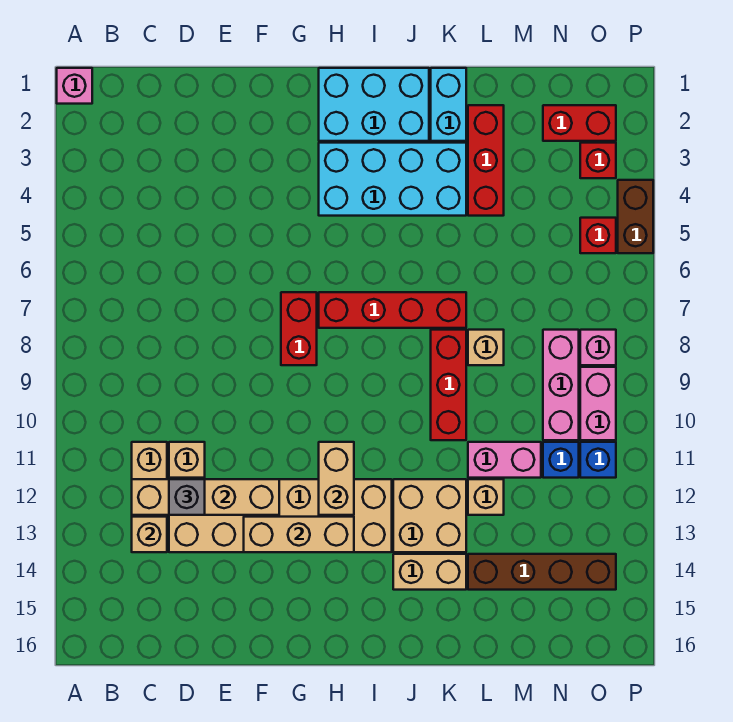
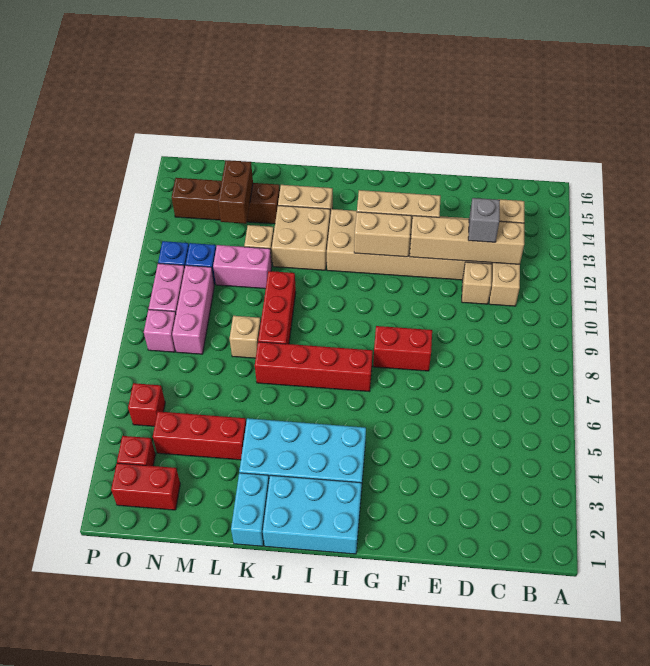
pink 1x1 brick [57,68,92,104] -> none
red 1x2 brick [281,292,317,365] -> red 1x2 brick turned to [373,326,432,371]
tan 1x2 brick [319,442,354,515] -> tan 1x2 brick turned to [354,212,411,257]
red 1x3 brick [468,105,504,216] -> red 1x3 brick turned to [153,412,246,460]
brown 1x2 brick [618,180,653,253] -> brown 1x2 brick moved to [218,160,253,224]

